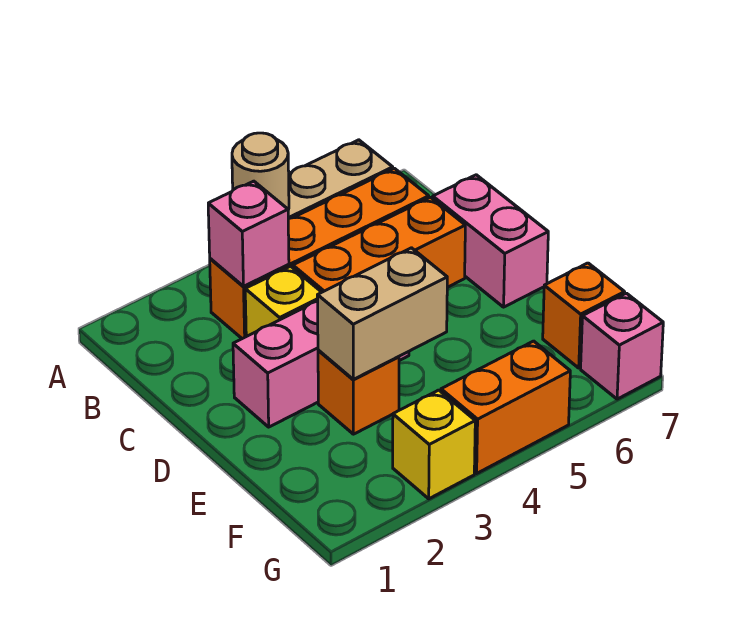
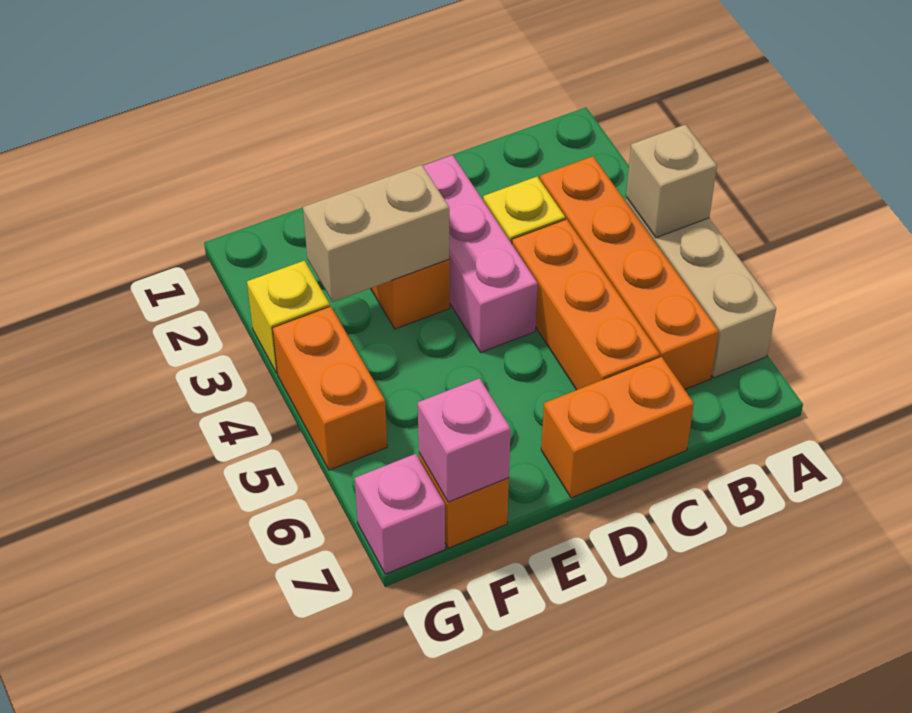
tan 1x1 round brick [232,133,289,210] -> tan 1x1 brick [626,125,717,238]
pink 1x1 brick [208,181,289,286] -> pink 1x1 brick moved to [418,378,511,502]
pink 1x2 brick [433,175,548,307] -> orange 1x2 brick [541,357,694,498]
tan 1x2 brick [317,248,447,379] -> tan 1x2 brick turned to [303,165,449,302]

